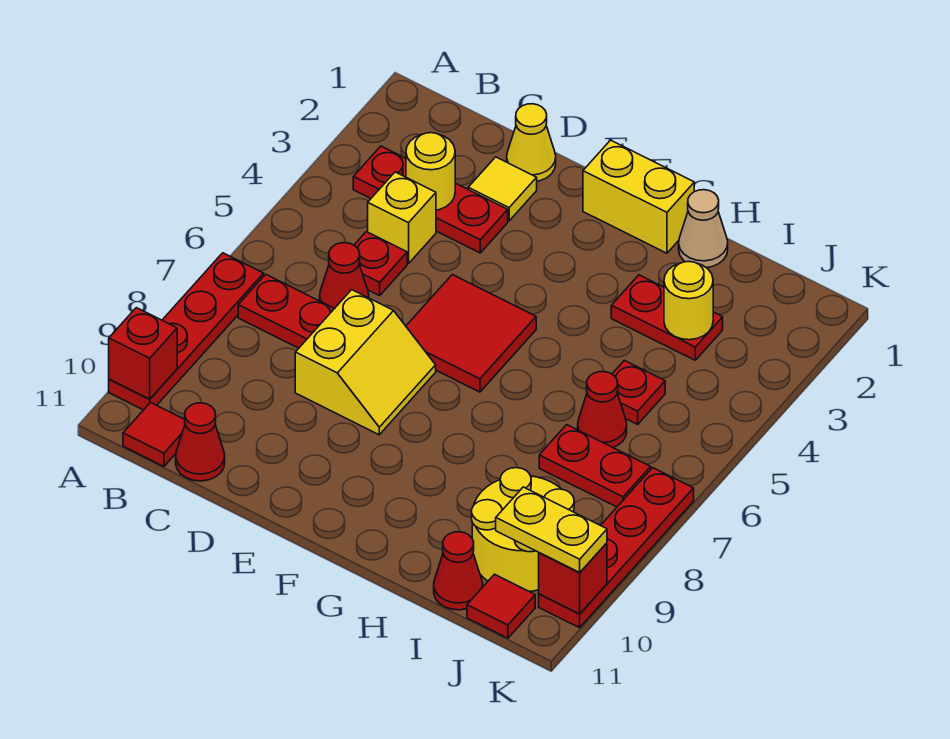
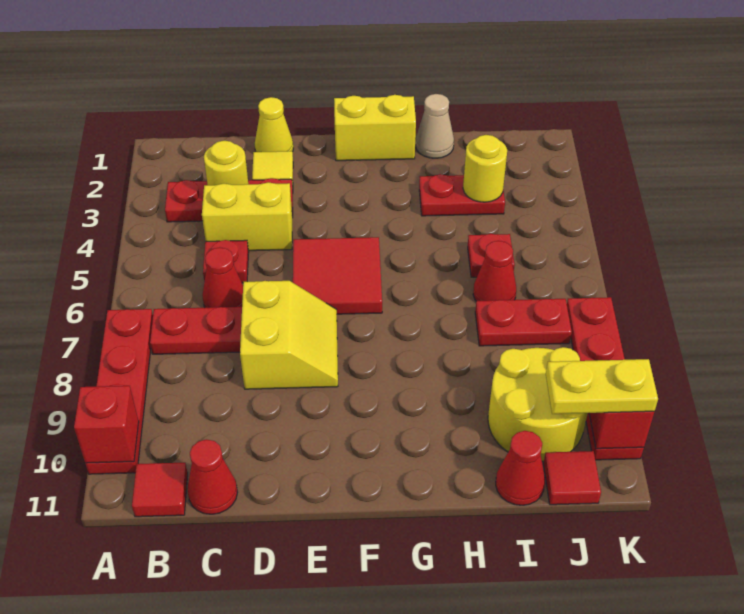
yellow 1x1 brick [368,172,436,264] -> yellow 1x2 brick [202,182,292,251]

